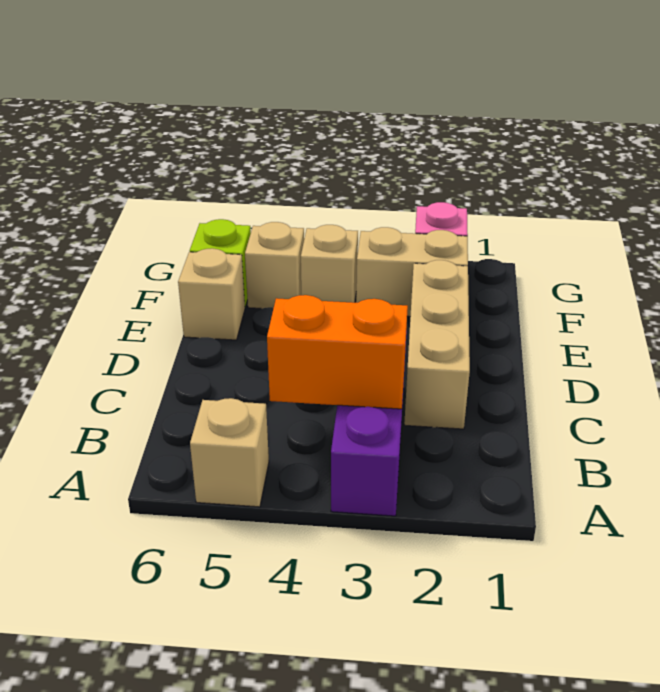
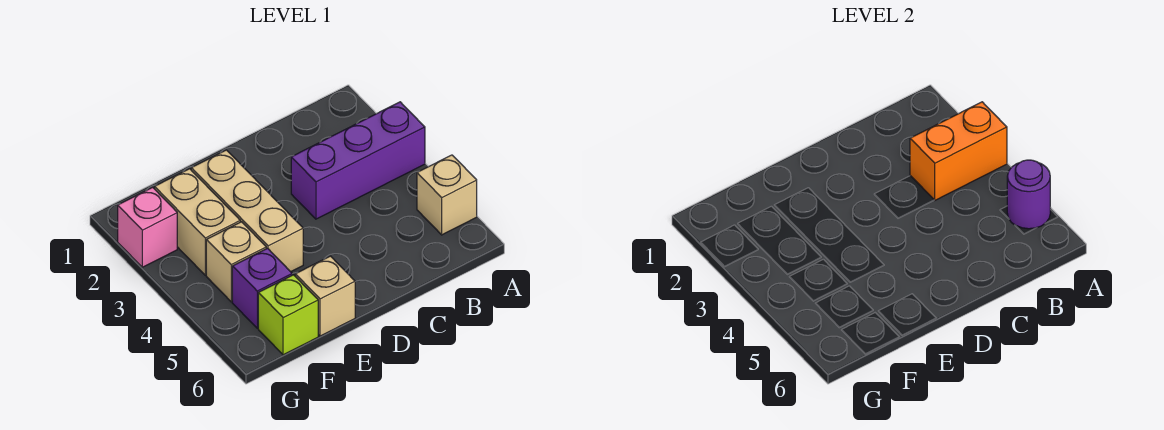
none -> purple 1x1 round brick [1007,160,1050,229]
orange 1x2 brick [267,295,408,409] -> orange 1x2 brick turned to [910,102,1007,200]
tan 1x3 brick [404,260,470,429] -> tan 1x3 brick turned to [191,150,303,272]
tan 1x1 brick [245,222,304,309] -> purple 1x1 brick [232,248,292,328]

